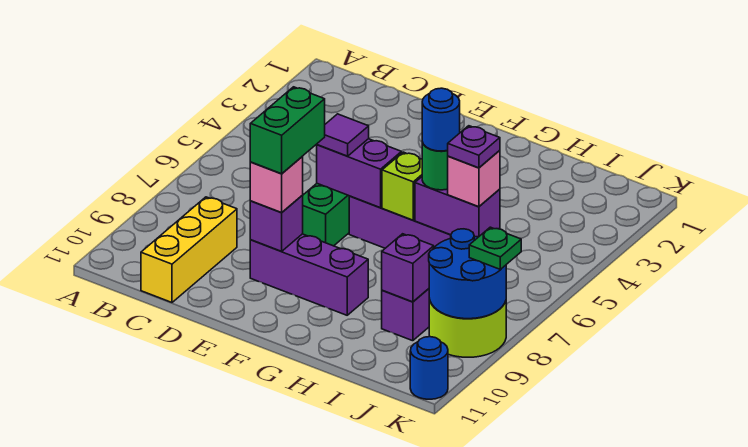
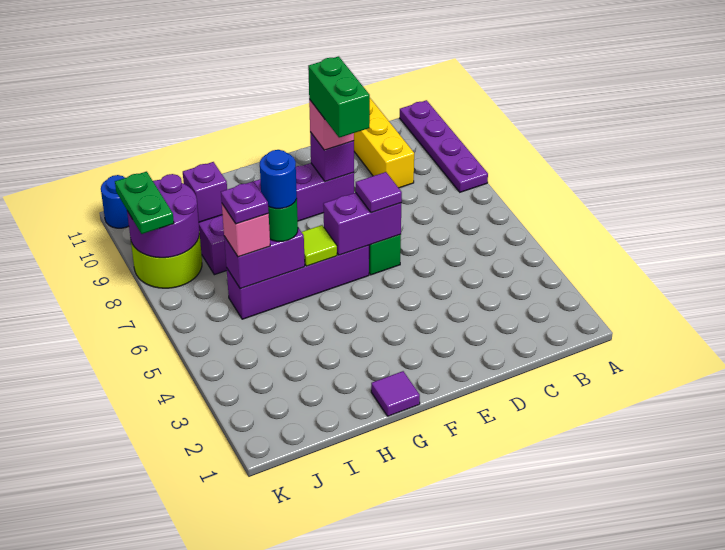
none -> purple 1x4 plate [400,100,488,192]
none -> purple 1x1 tile [371,371,420,416]
lime 1x1 brick [382,152,422,220] -> lime 1x1 tile [302,225,337,266]
blue 2x2 round brick [429,229,506,319] -> purple 2x2 round brick [127,174,199,258]
green 1x1 plate [469,227,521,270] -> green 1x2 plate [115,172,174,234]

